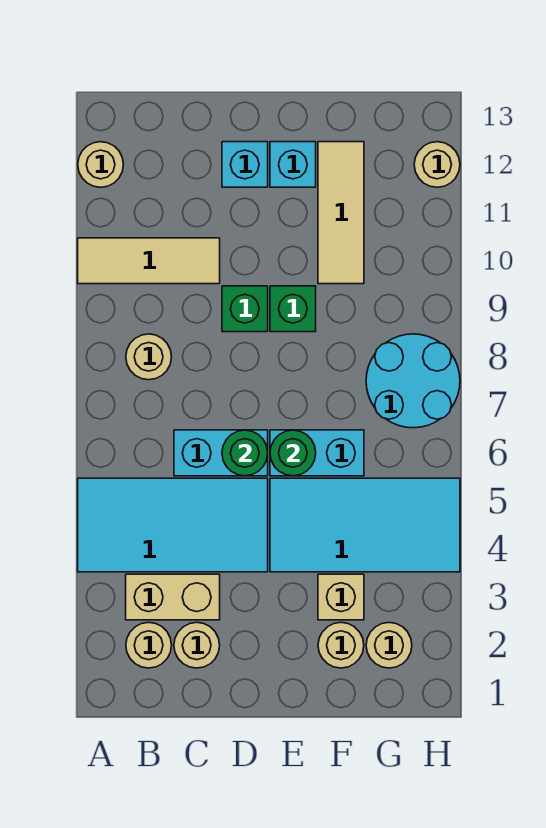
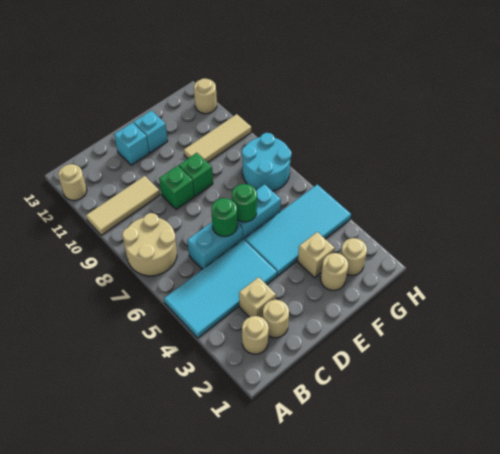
tan 1x2 brick [126,574,220,620] -> tan 1x1 brick [239,277,276,318]
tan 1x1 round brick [126,334,172,380] -> tan 2x2 round brick [122,213,177,276]
tan 1x3 tile [318,142,364,284] -> tan 1x3 tile turned to [184,114,251,162]

